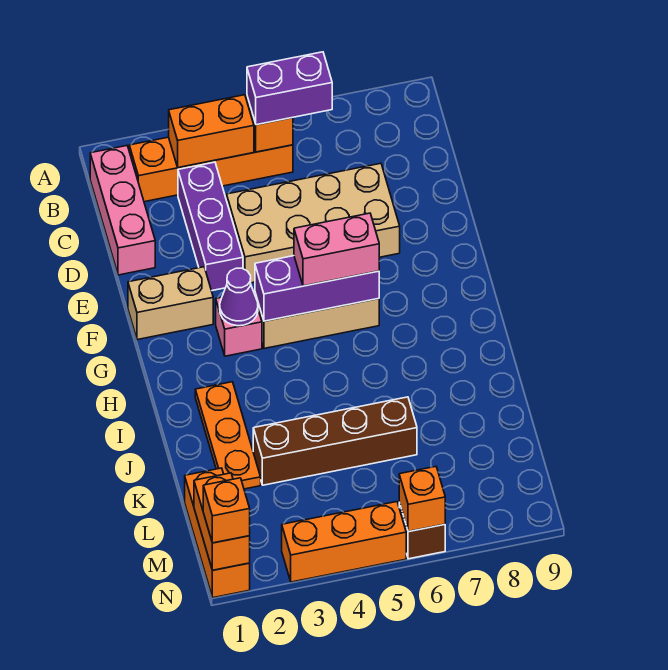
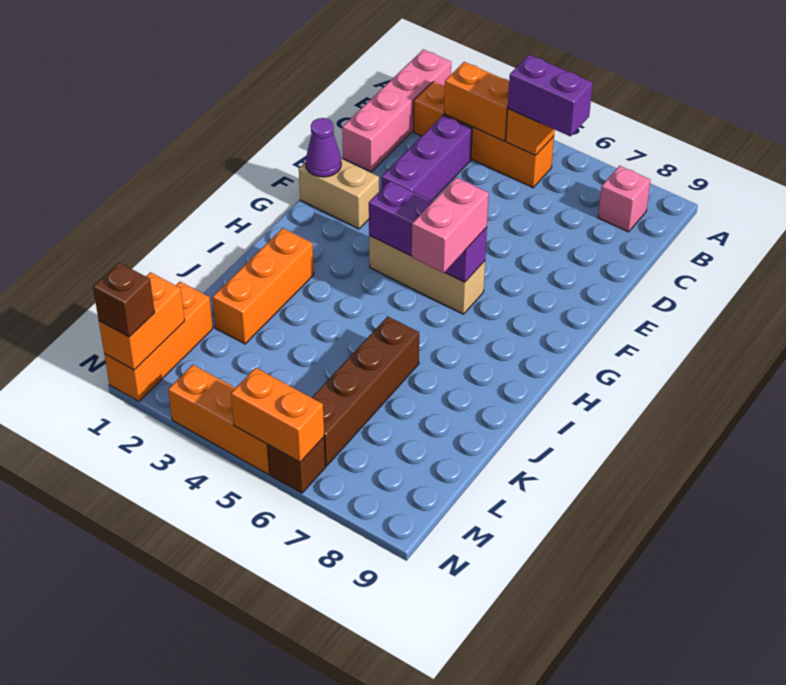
pink 1x3 brick [90,146,155,275] -> pink 1x4 brick [342,49,451,172]
tan 2x4 brick [227,163,400,283] -> none
pink 1x1 brick [216,297,262,356] -> pink 1x1 brick moved to [598,166,651,232]
purple 1x1 cone [220,268,258,326] -> purple 1x1 cone moved to [306,118,341,177]
pink 1x2 brick [294,213,379,286] -> pink 1x2 brick turned to [412,178,489,273]
orange 1x3 plate [195,382,261,489] -> orange 1x3 brick [212,228,314,344]
brown 1x4 brick [253,397,417,485] -> brown 1x4 brick turned to [312,316,419,466]
orange 1x1 brick [203,478,250,543] -> brown 1x1 brick [93,263,155,337]
orange 1x1 brick [399,467,445,532] -> orange 1x2 brick [231,368,324,462]

